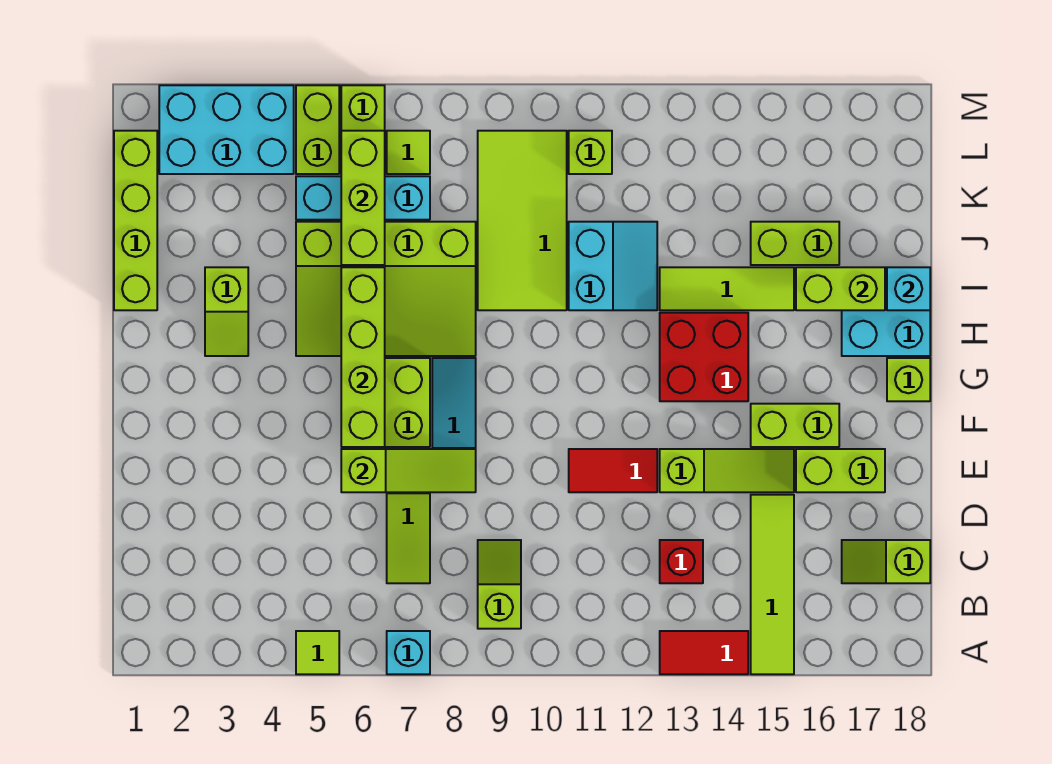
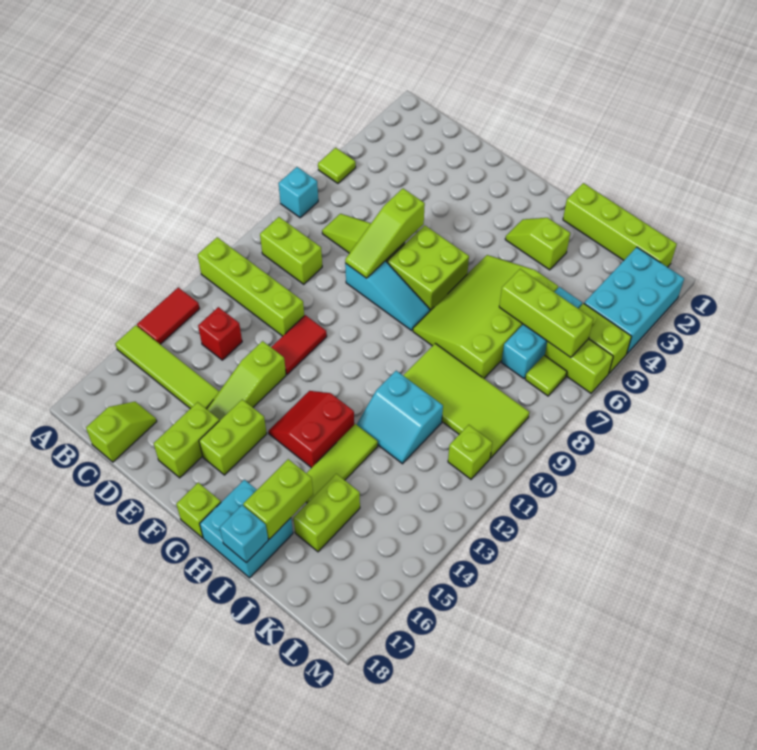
lime 1x2 slope [478,540,521,629] -> lime 1x2 brick [260,217,322,284]
lime 1x4 brick [341,267,385,447] -> lime 1x4 brick moved to [198,237,304,336]
red 2x2 brick [660,313,748,401] -> red 2x2 slope [268,391,354,468]

